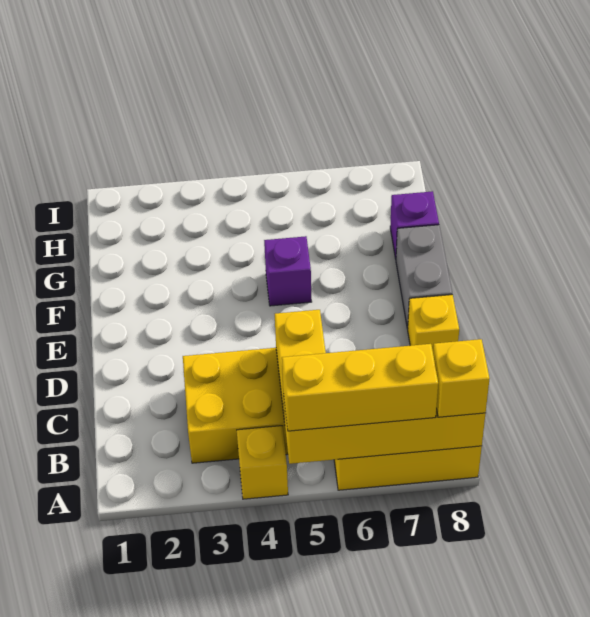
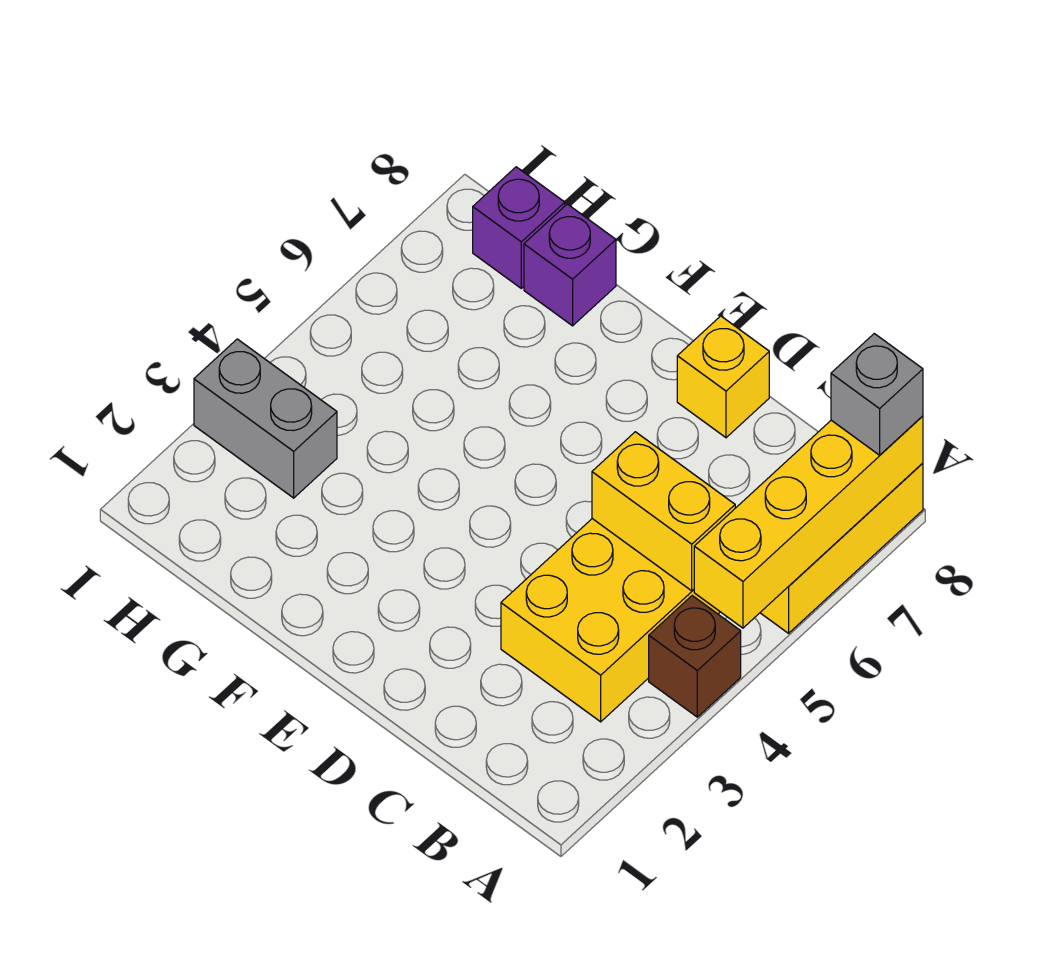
yellow 1x1 brick [237,426,288,499] -> brown 1x1 brick [649,596,741,717]
yellow 1x3 brick [282,344,438,431] -> none
yellow 1x1 brick [433,339,490,417] -> grey 1x1 brick [831,334,923,455]
grey 1x2 brick [396,225,452,329] -> grey 1x2 brick moved to [194,339,337,498]
purple 1x1 brick [264,236,312,306] -> purple 1x1 brick moved to [473,167,565,288]

